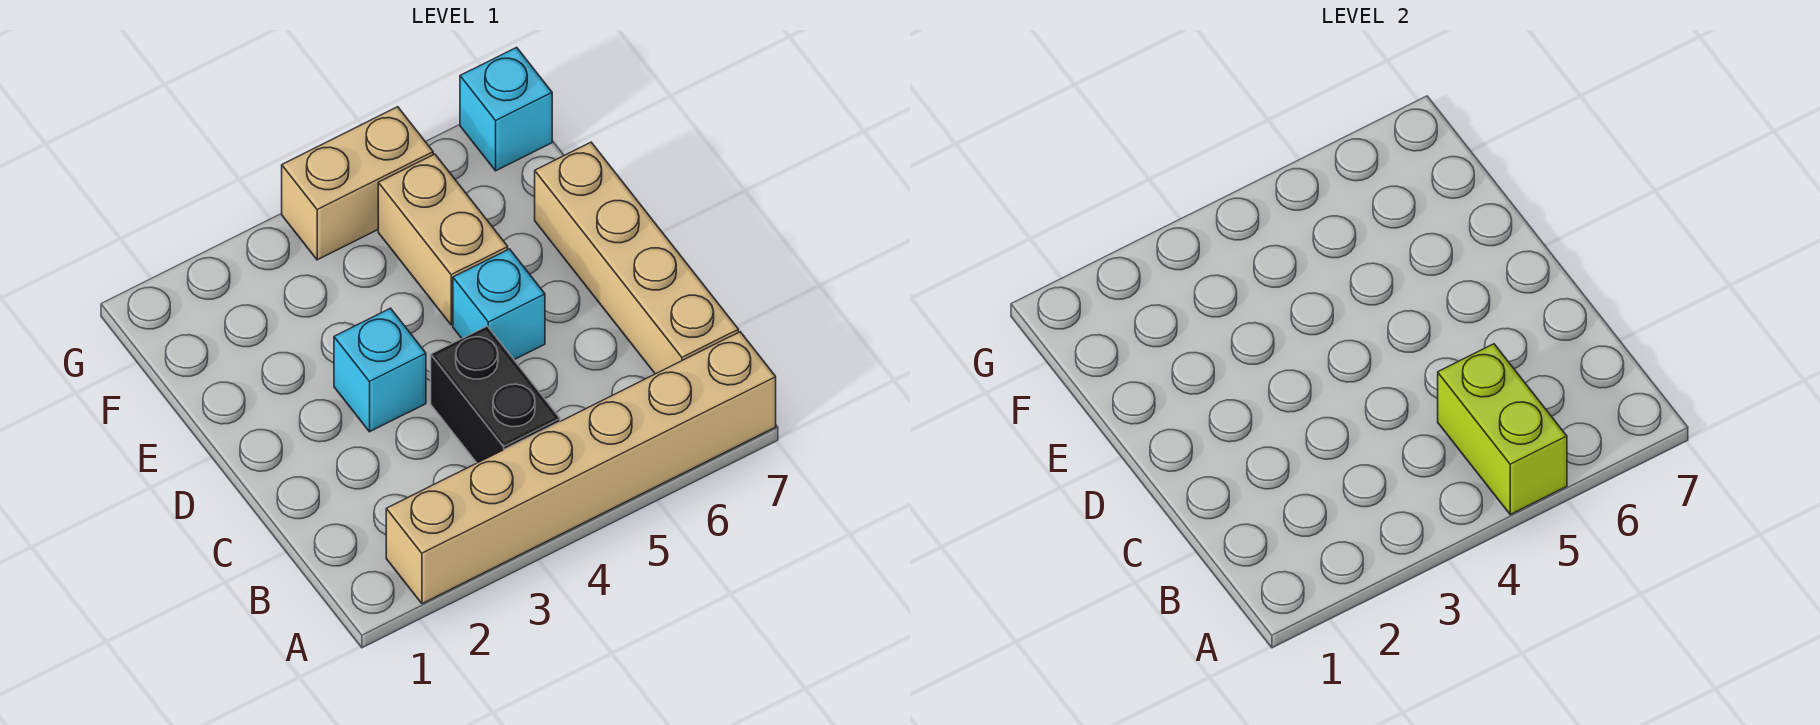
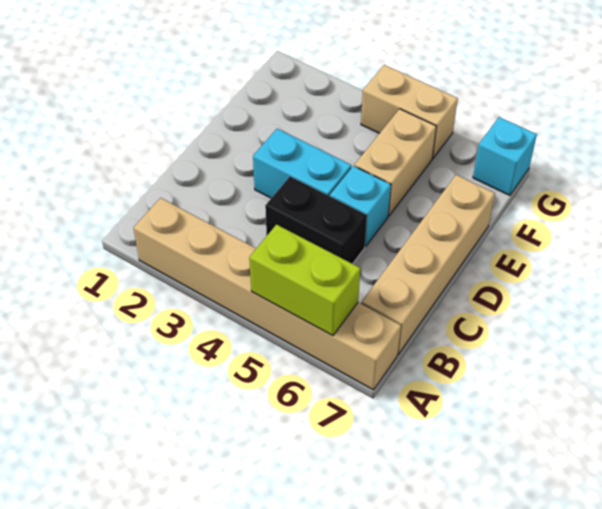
lime 1x2 brick [1438,344,1567,514] -> lime 1x2 brick turned to [249,225,360,336]
black 1x2 brick [431,326,560,463] -> black 1x2 brick turned to [265,177,367,264]
cyan 1x1 brick [334,308,426,432] -> cyan 1x2 brick [253,129,351,198]

